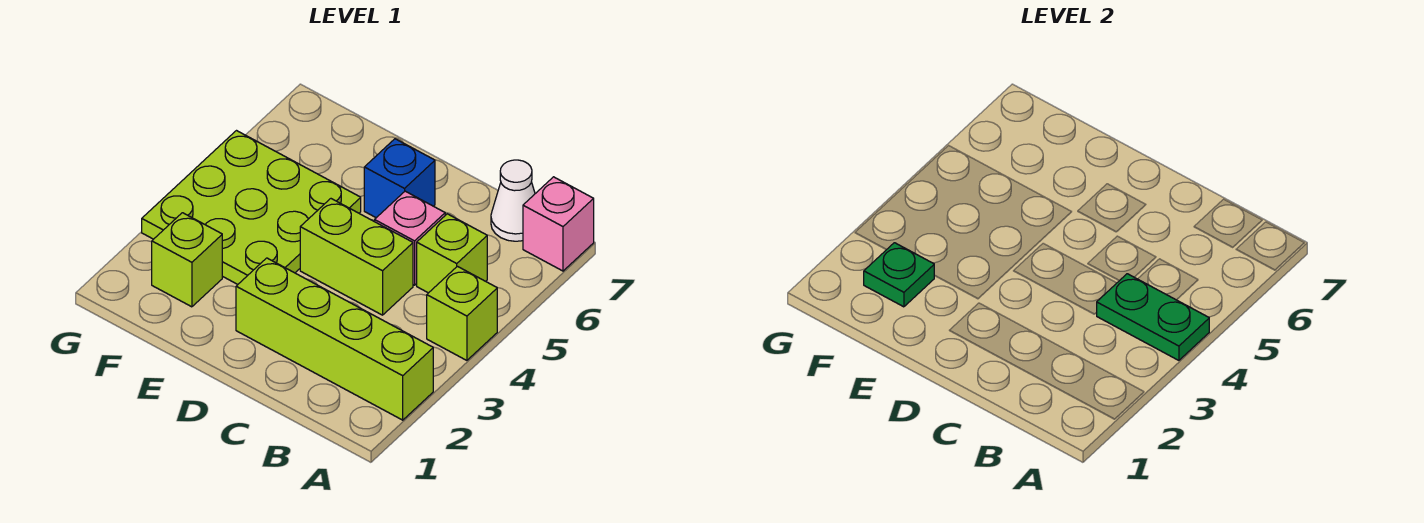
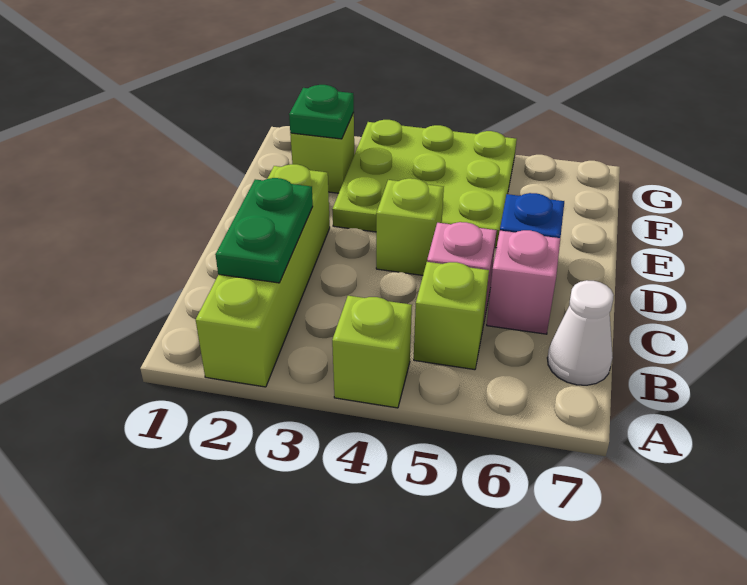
green 1x2 plate [1096,274,1209,360] -> green 1x2 plate moved to [215,178,313,283]
pink 1x1 brick [523,177,594,271] -> pink 1x1 brick moved to [487,230,560,334]
lime 1x2 brick [300,199,413,315] -> lime 1x1 brick [376,178,444,275]

